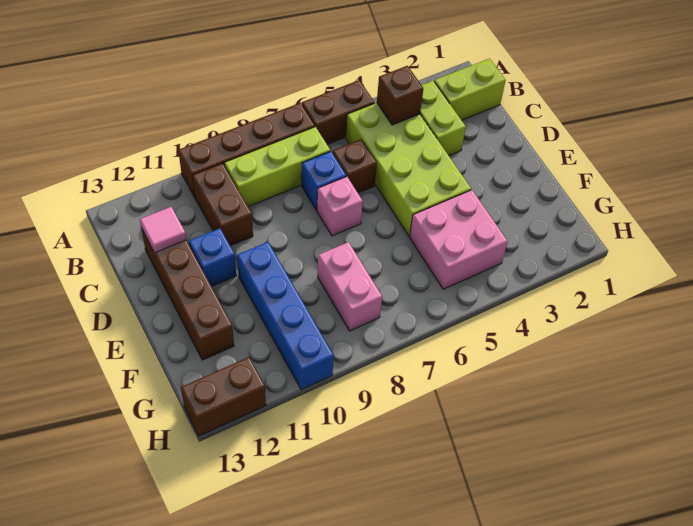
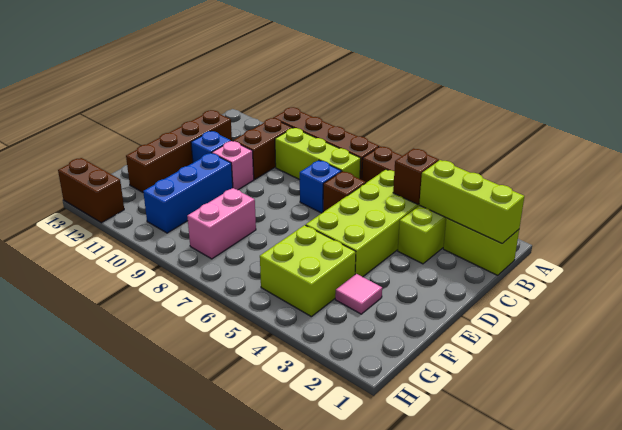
none -> lime 1x3 brick [419,160,524,243]
pink 1x1 tile [140,207,186,253] -> pink 1x1 tile moved to [335,274,382,314]
pink 1x1 brick [317,176,363,236] -> pink 1x1 brick moved to [212,141,254,190]
blue 1x4 brick [237,242,334,390] -> blue 1x3 brick [143,153,233,233]
pink 2x2 brick [410,190,508,289] -> lime 2x2 brick [260,225,356,317]

